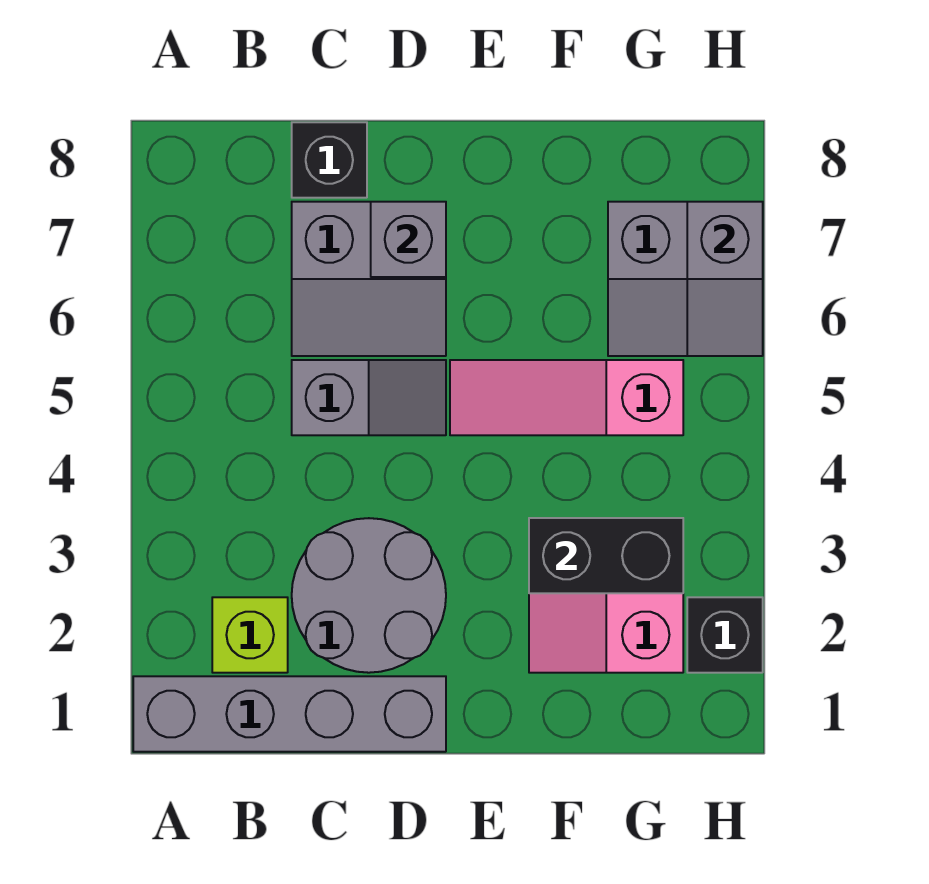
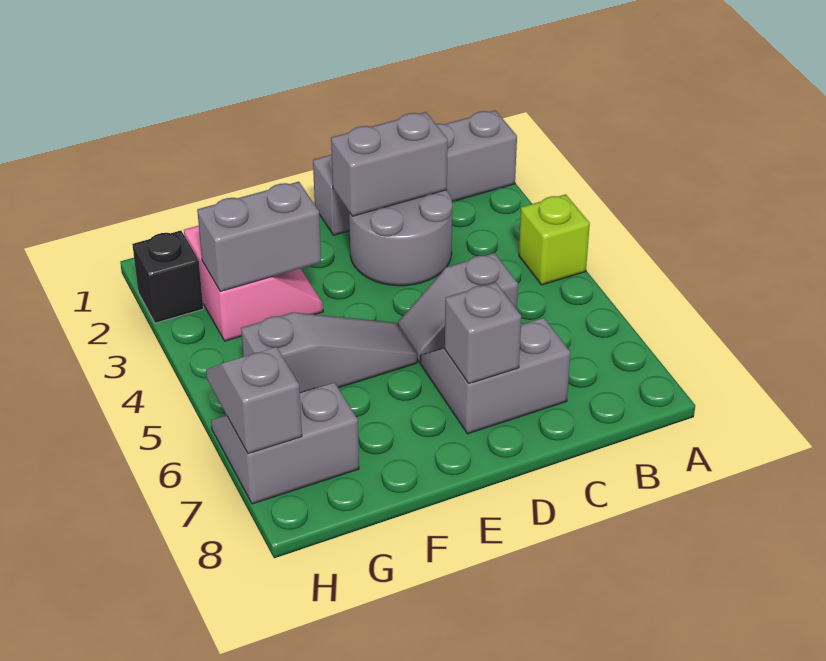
lime 1x1 brick [212,597,288,673] -> lime 1x1 brick moved to [519,194,590,285]
none -> grey 1x2 brick [331,112,448,216]
black 1x1 brick [292,122,367,198] -> none
pink 1x3 slope [450,360,683,435] -> grey 1x3 slope [241,312,417,393]
black 1x2 brick [529,518,683,593] -> grey 1x2 brick [197,182,321,291]

